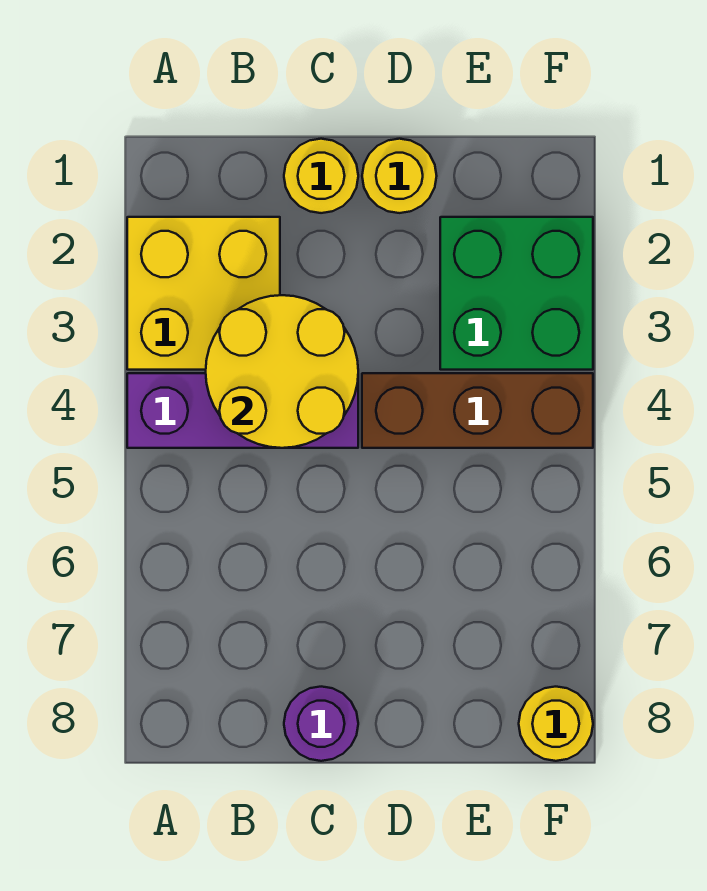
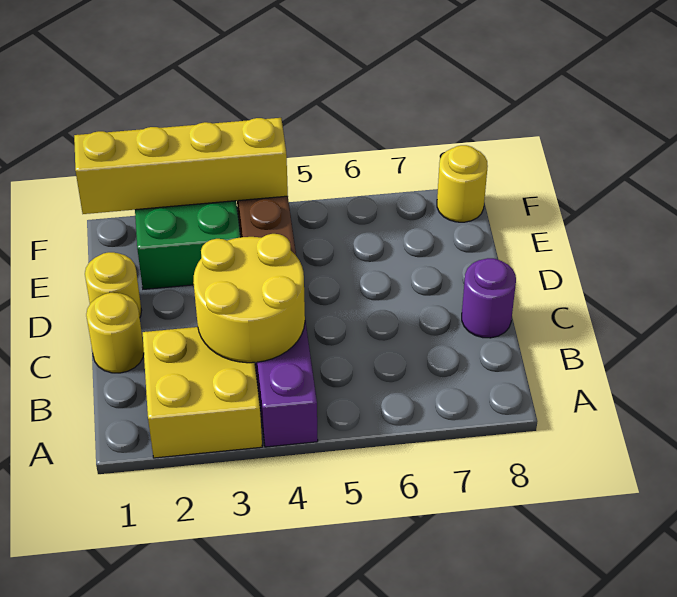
none -> yellow 1x4 brick [74,118,288,214]

